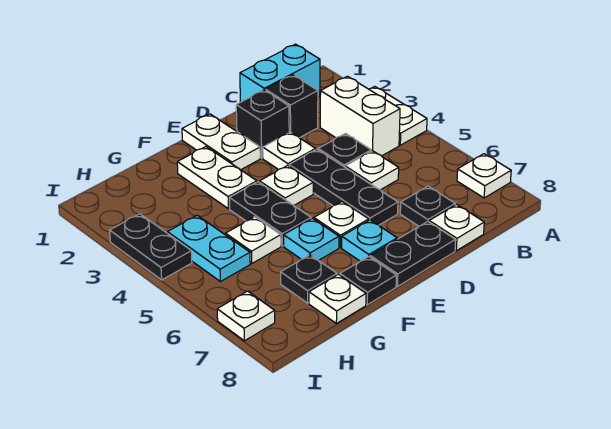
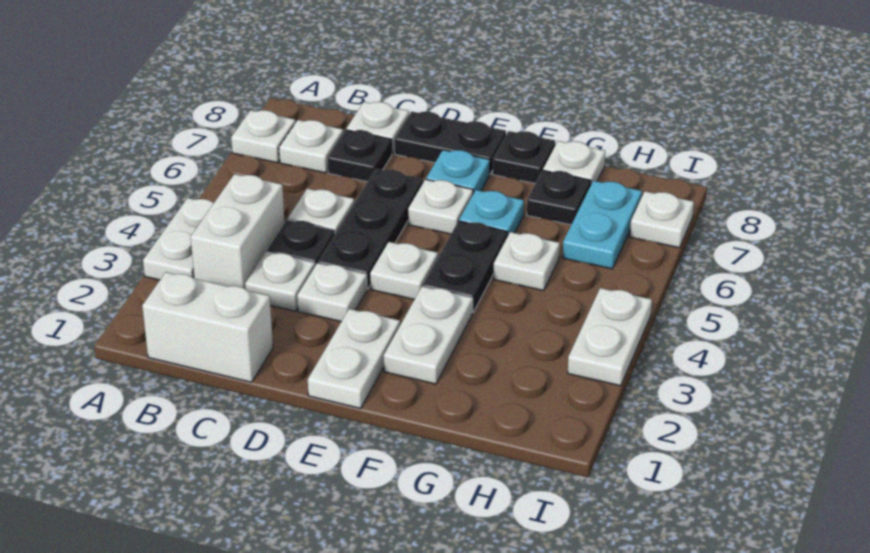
cyan 1x2 brick [240,44,320,102] -> white 1x2 brick [142,272,273,382]
none -> white 1x1 plate [279,120,343,173]
black 1x1 brick [266,75,318,138] -> none
none -> white 1x1 plate [245,252,315,311]
black 1x1 brick [236,90,289,158] -> none
cyan 1x2 plate [168,215,250,282] -> cyan 1x2 plate moved to [562,181,642,269]
black 1x2 plate [110,214,192,280] -> white 1x2 plate [568,288,652,386]

